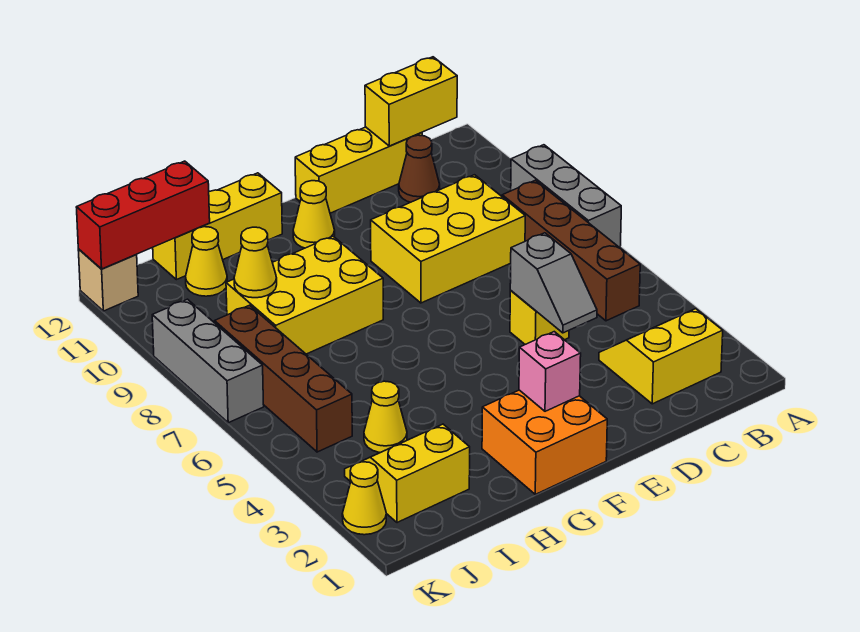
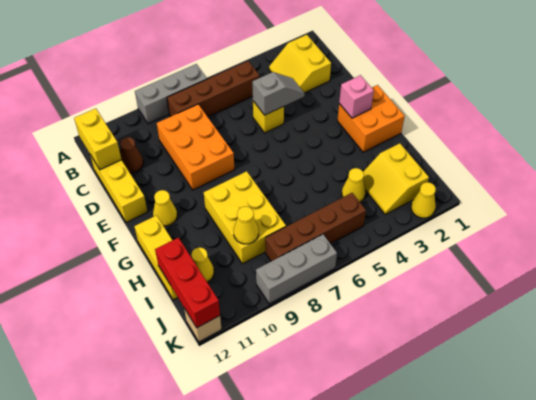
yellow 2x3 brick [371,175,525,303] -> orange 2x3 brick [157,104,234,190]

